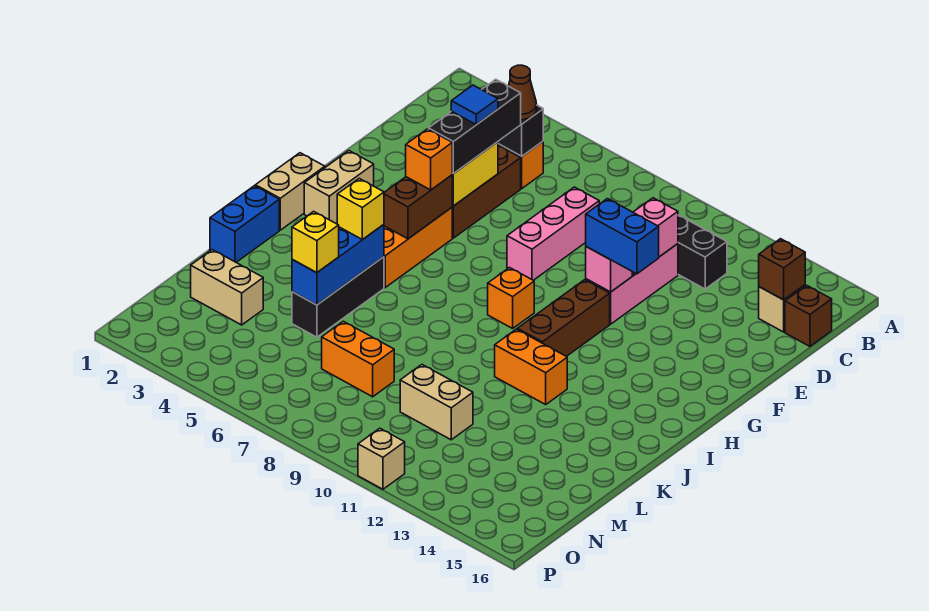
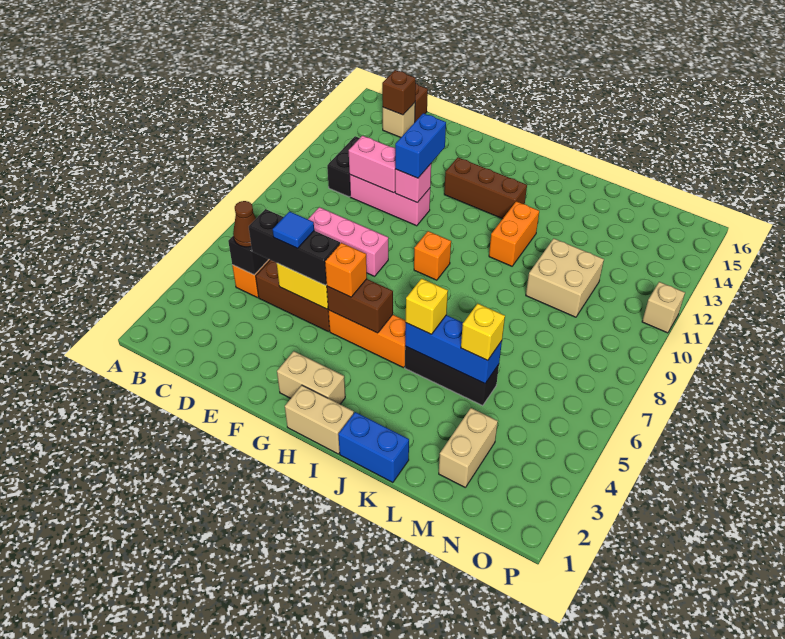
brown 1x3 brick [517,280,610,356] -> brown 1x3 brick moved to [444,157,527,219]
orange 1x2 brick [322,321,394,397] -> none
tan 1x2 brick [400,365,473,440] -> tan 2x2 brick [526,239,604,317]

